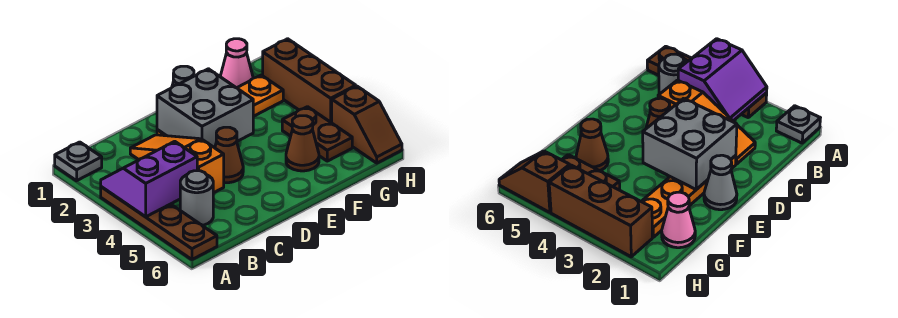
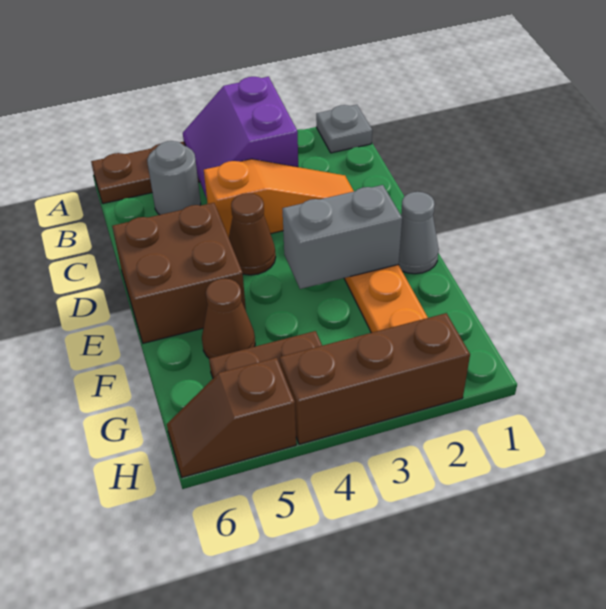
purple 2x2 slope [101,141,197,217] -> purple 2x2 slope turned to [183,77,298,198]
grey 2x2 brick [157,69,253,148] -> grey 1x2 brick [283,185,402,289]
none -> brown 2x2 brick [112,203,246,343]
pink 1x1 cone [220,39,253,88] -> none

